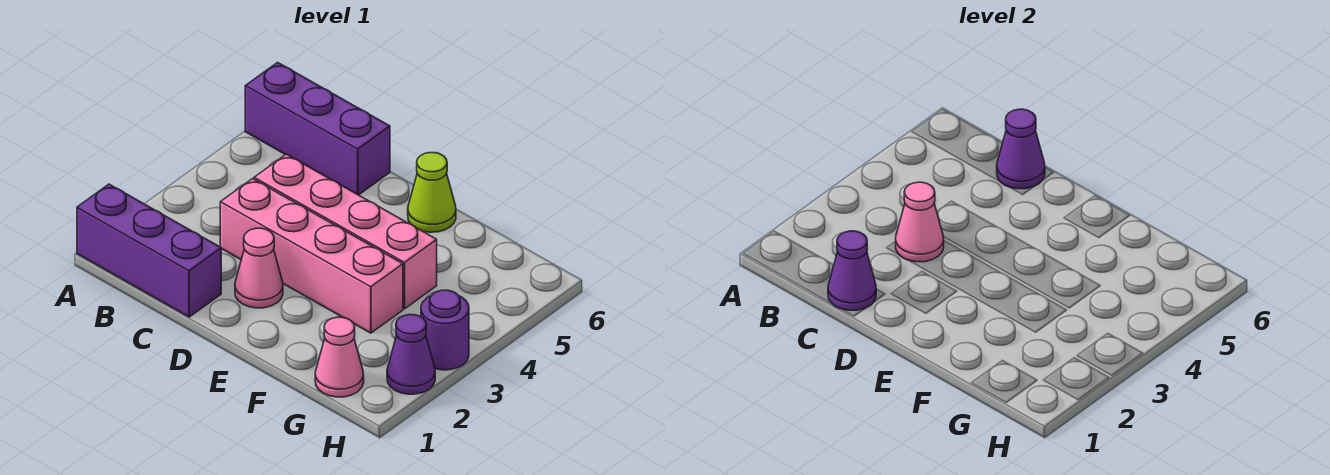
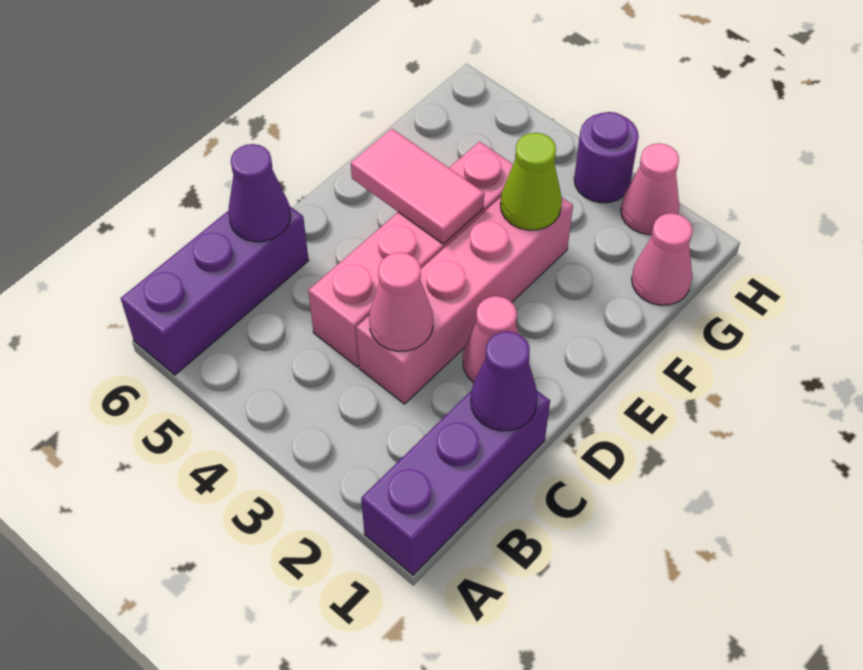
none -> pink 1x2 tile [351,129,484,244]
lime 1x1 cone [408,153,456,232] -> lime 1x1 cone moved to [500,133,562,230]
purple 1x1 cone [387,315,435,394] -> pink 1x1 cone [621,143,680,235]

